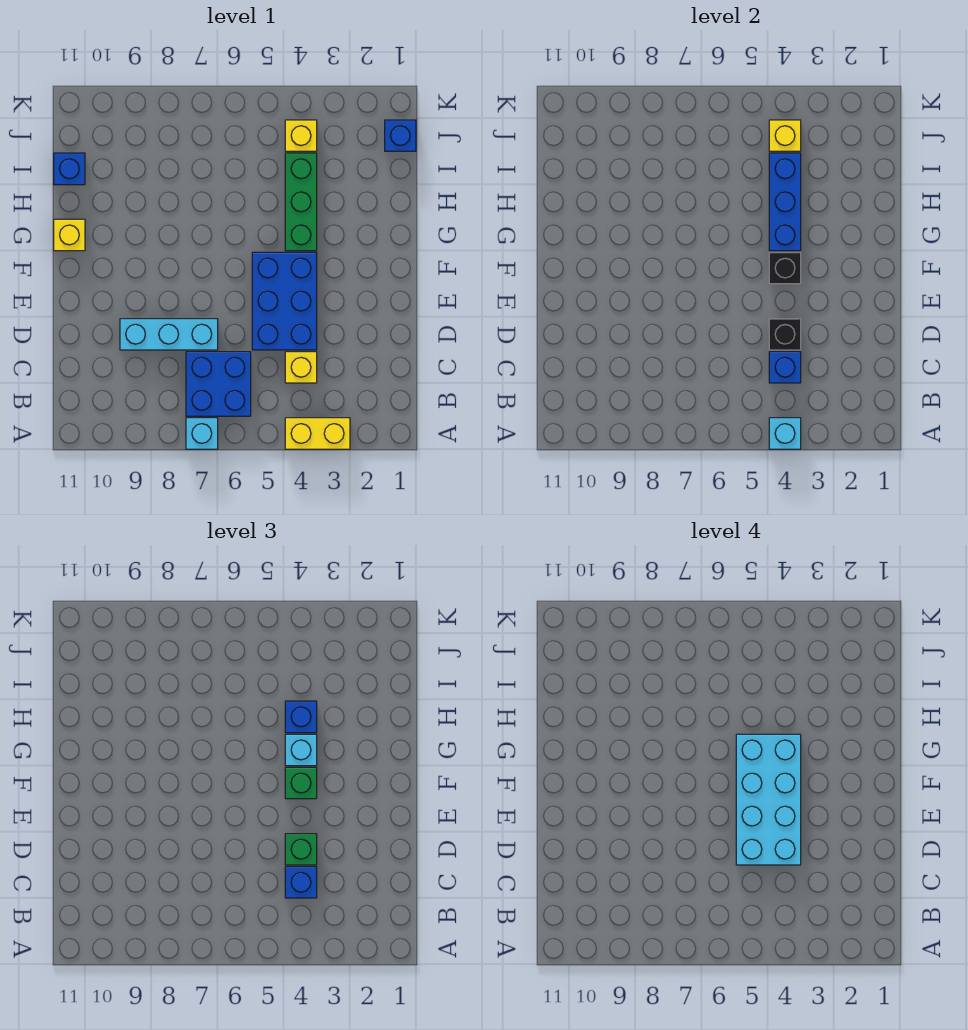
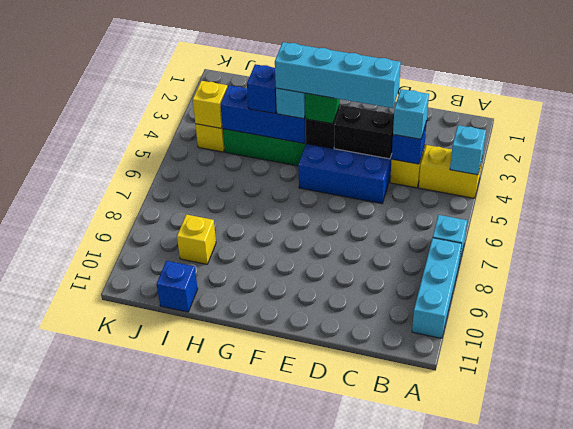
yellow 1x2 brick [285,418,350,449] -> yellow 1x2 brick turned to [419,145,482,198]
blue 2x2 brick [186,352,251,416] -> none
blue 1x1 brick [285,867,317,898] -> cyan 1x1 brick [393,89,429,139]
black 1x1 brick [769,319,801,350] -> black 1x2 brick [334,105,394,159]
green 1x1 brick [285,834,317,865] -> none
cyan 2x4 brick [736,734,801,865] -> cyan 1x4 brick [275,42,401,108]
cyan 1x3 brick [120,319,218,350] -> cyan 1x3 brick moved to [412,238,462,338]
yellow 1x1 brick [54,219,85,251] -> yellow 1x1 brick moved to [177,214,216,264]
blue 1x1 brick [385,120,416,151] -> none

